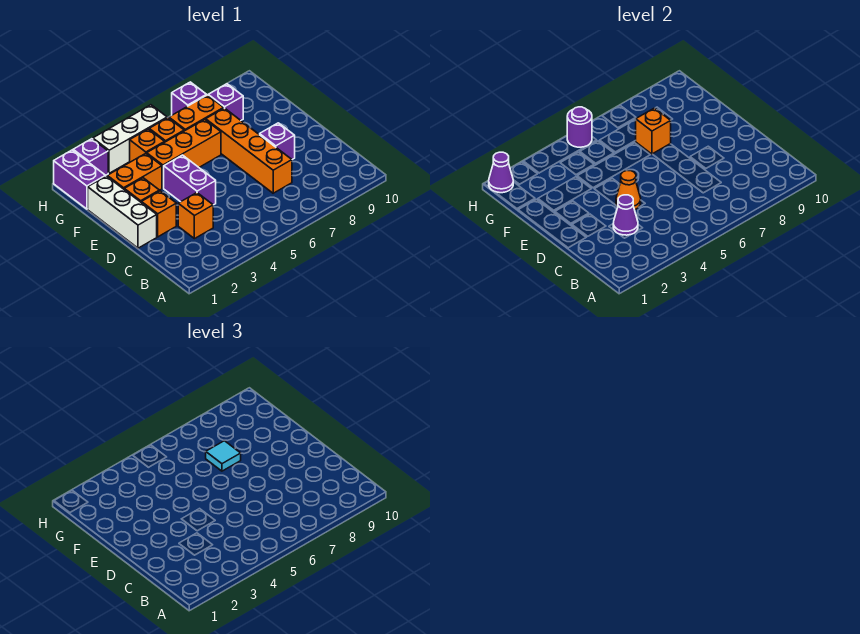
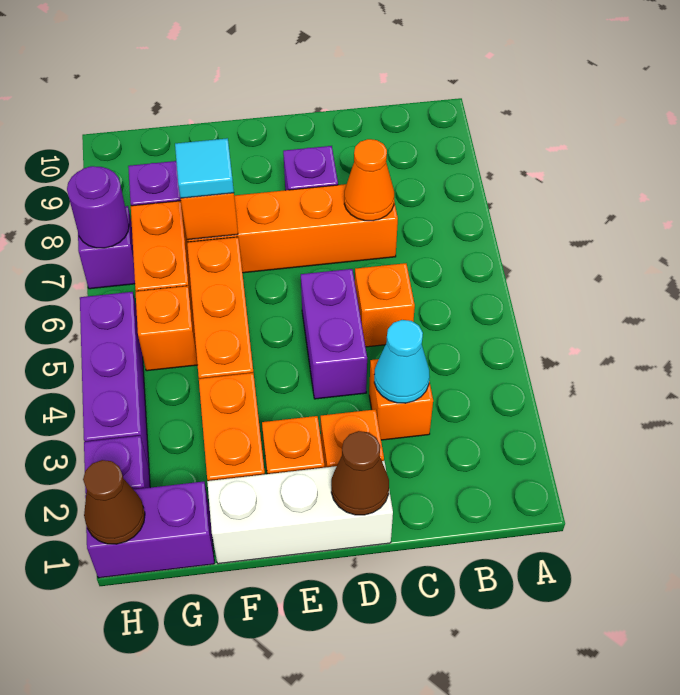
purple 1x1 cone [613,195,638,235] -> cyan 1x1 cone [374,320,430,403]
none -> brown 1x1 cone [331,431,389,515]
purple 1x2 brick [164,155,216,205] -> purple 1x2 brick turned to [301,269,367,399]
orange 1x1 cone [616,170,641,210] -> orange 1x1 cone moved to [344,139,394,221]
orange 1x1 brick [130,129,165,162] -> orange 1x1 brick moved to [355,263,415,347]
purple 1x1 cone [489,152,513,193] -> brown 1x1 cone [83,460,145,544]
white 1x3 brick [93,105,167,173] -> purple 1x3 brick [80,292,149,466]
purple 1x1 round brick [567,107,592,147] -> purple 1x1 round brick moved to [67,166,129,248]

